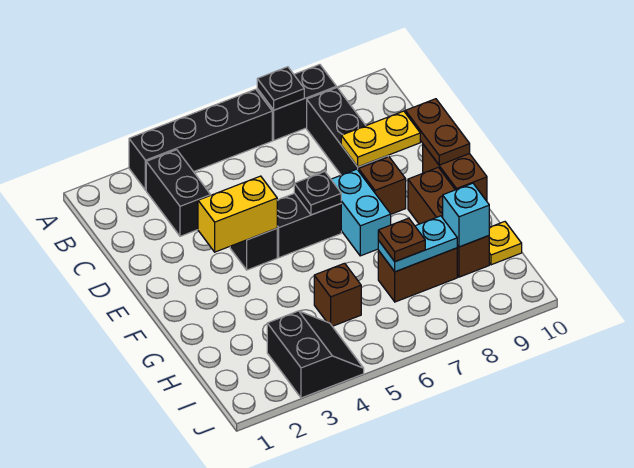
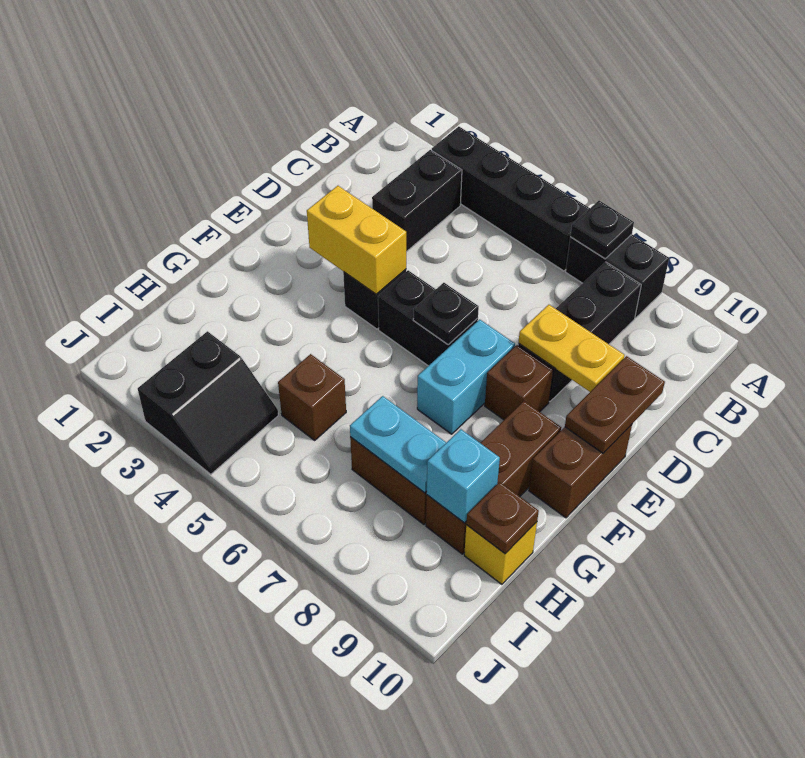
brown 1x1 plate [378,218,425,262] -> brown 1x1 plate moved to [466,482,539,554]
yellow 1x1 plate [489,222,522,265] -> yellow 1x1 brick [464,522,537,584]

